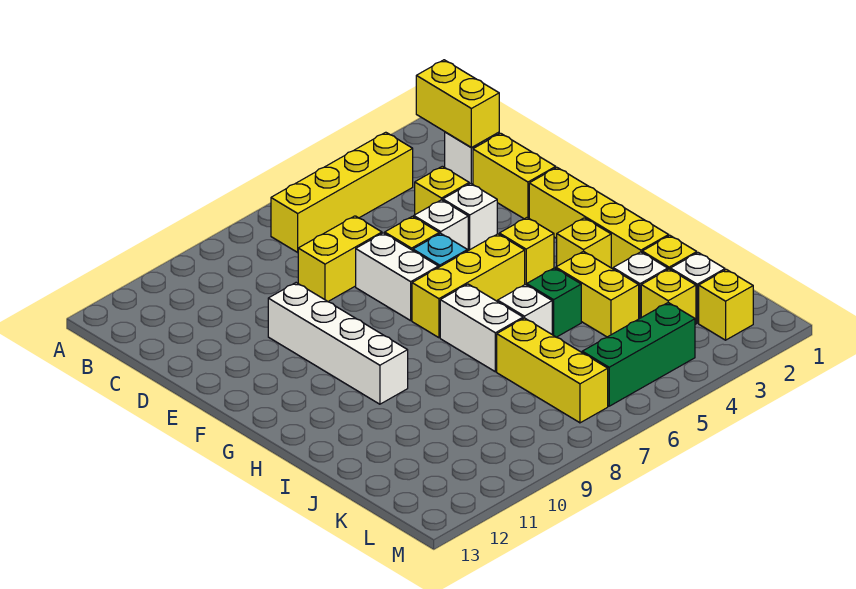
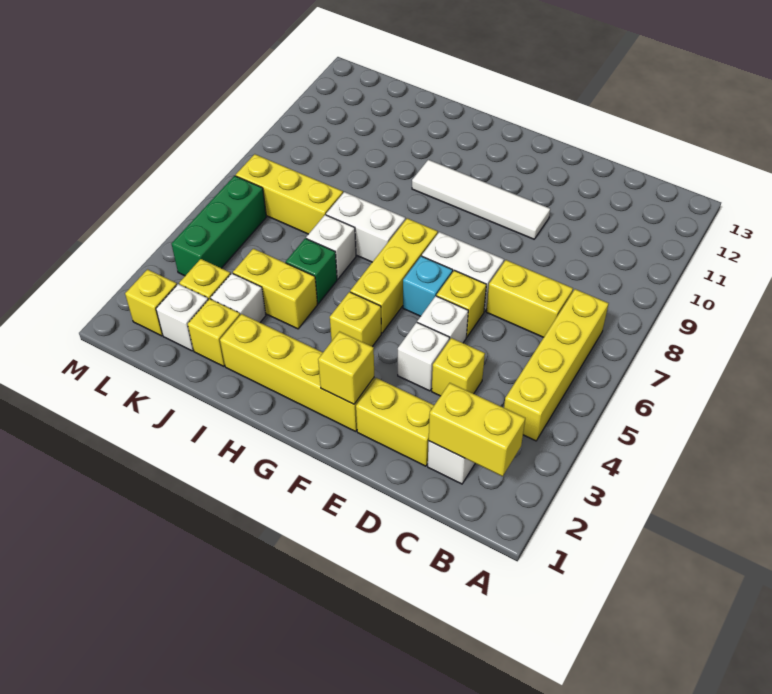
yellow 1x2 brick [298,216,382,302] -> yellow 1x2 brick turned to [486,260,573,337]
white 1x4 brick [268,283,408,404] -> white 1x4 tile [412,160,550,239]
yellow 1x1 brick [557,218,611,268] -> yellow 1x1 brick moved to [318,332,374,404]

